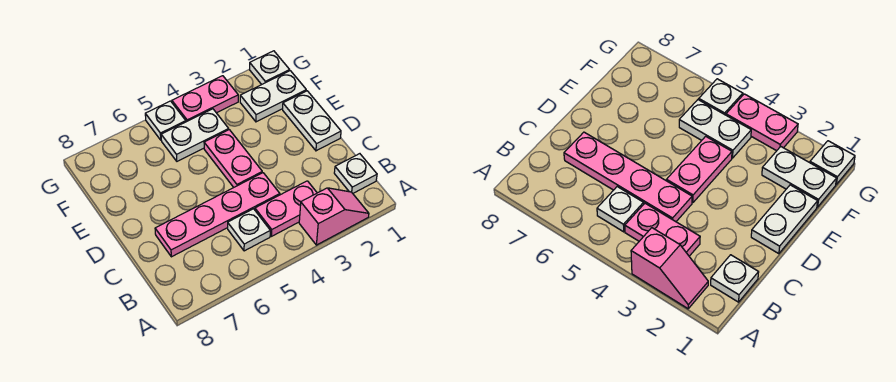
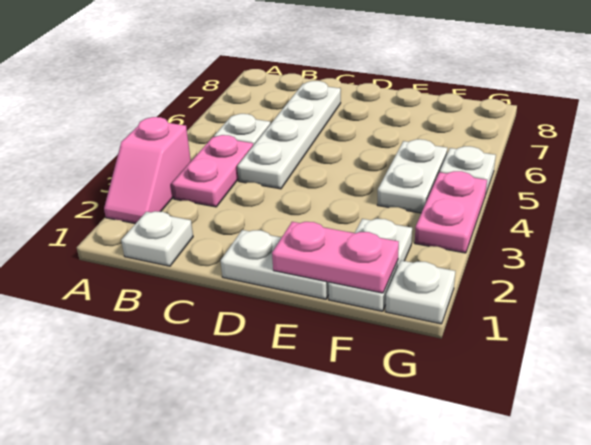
pink 1x4 plate [155,173,280,257] -> white 1x4 plate [237,81,341,189]
pink 1x2 plate [204,130,262,187] -> pink 1x2 plate moved to [272,222,399,293]

